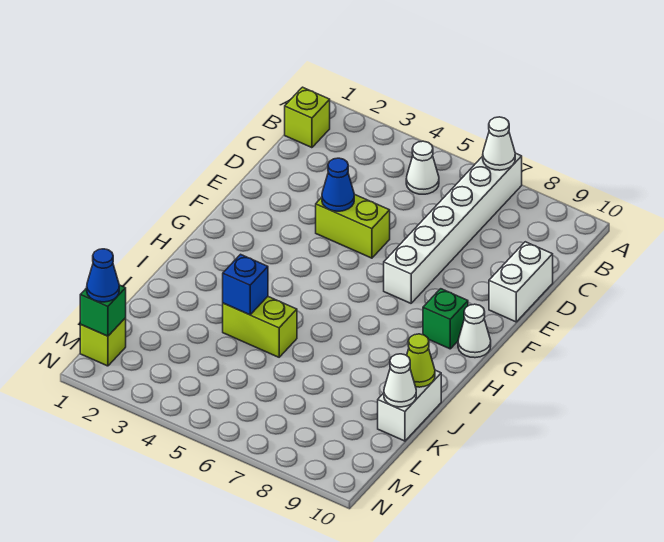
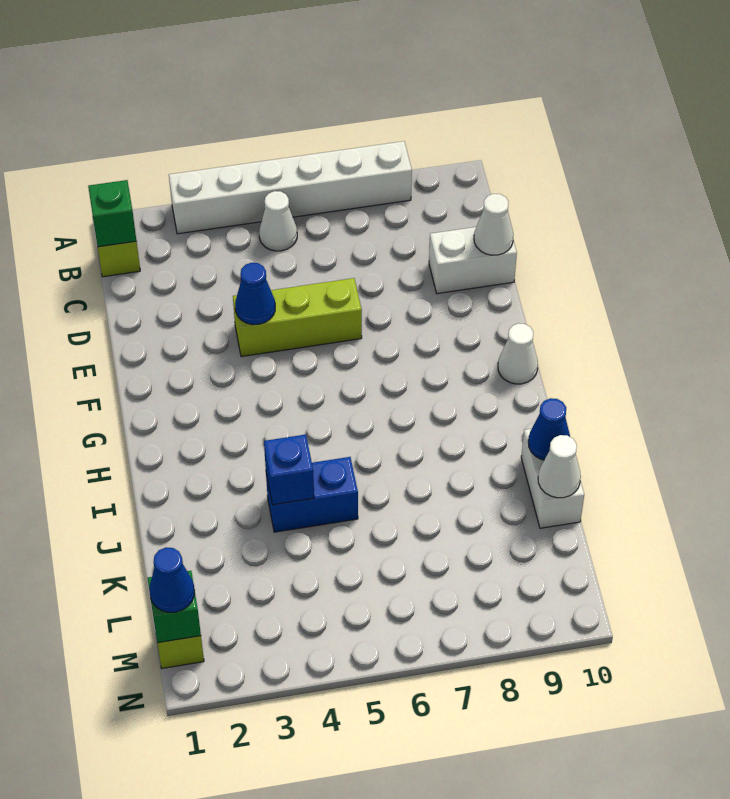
white 1x6 brick [384,153,522,303] -> white 1x6 brick turned to [169,141,412,234]
white 1x1 cone [483,117,515,170] -> white 1x1 cone moved to [474,194,513,255]
white 1x2 brick [489,242,553,322] -> white 1x2 brick turned to [429,227,517,294]
lime 1x2 brick [316,194,390,258] -> lime 1x3 brick [233,278,362,357]
green 1x1 brick [423,289,468,349] -> green 1x1 brick moved to [88,180,136,247]
lime 1x2 brick [223,297,297,357] -> blue 1x2 brick [266,457,358,532]
lime 1x1 cone [407,334,435,387] -> blue 1x1 cone [528,398,570,460]

